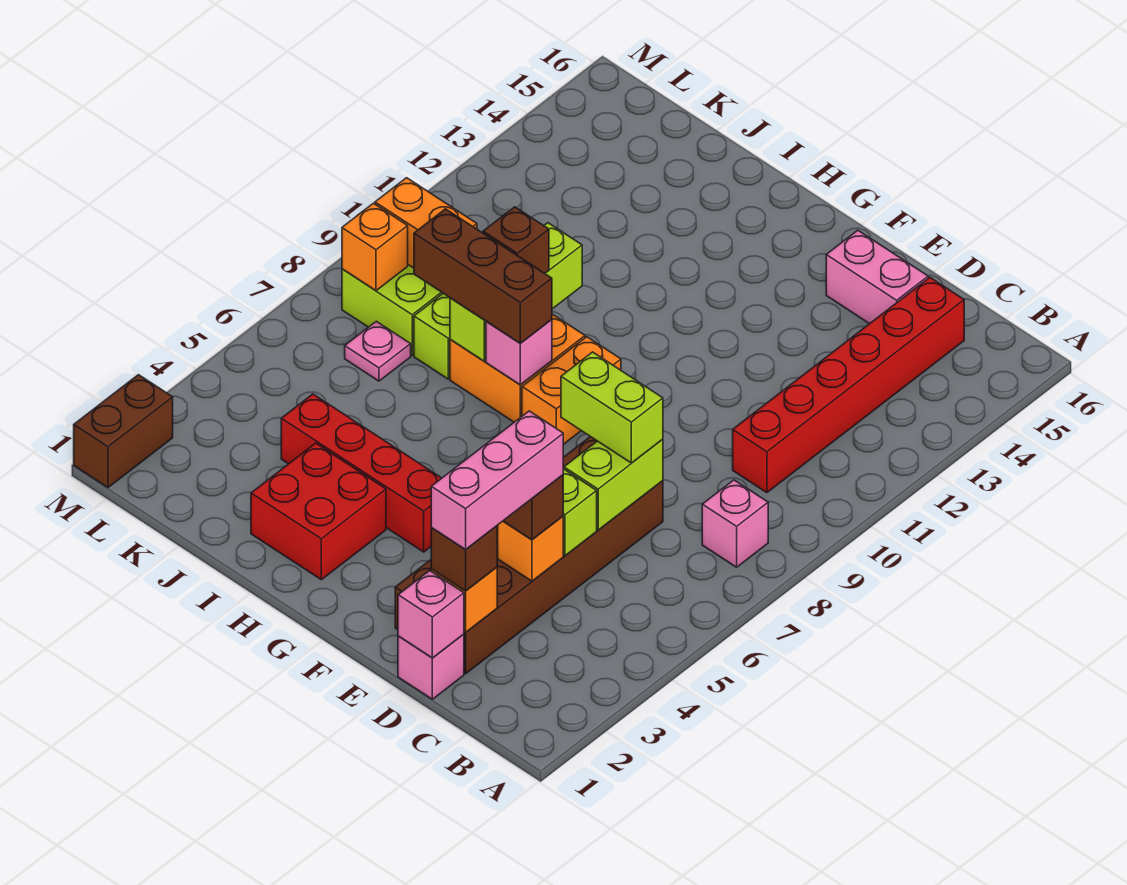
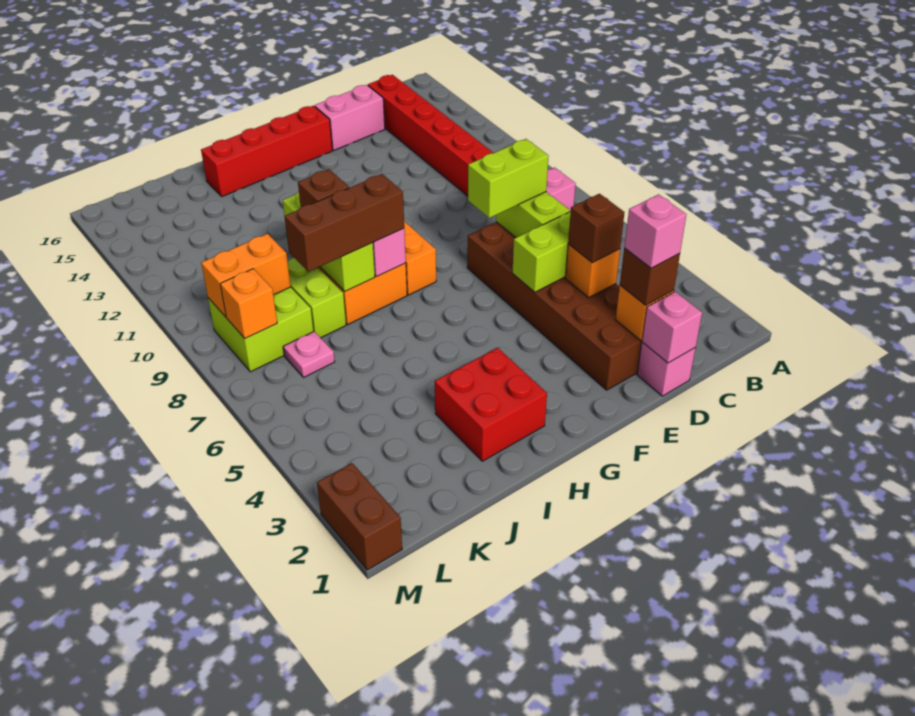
pink 1x3 brick [431,411,563,549] -> pink 1x1 brick [624,194,686,268]
red 1x4 brick [281,394,441,552] -> red 1x4 brick moved to [201,106,332,196]

